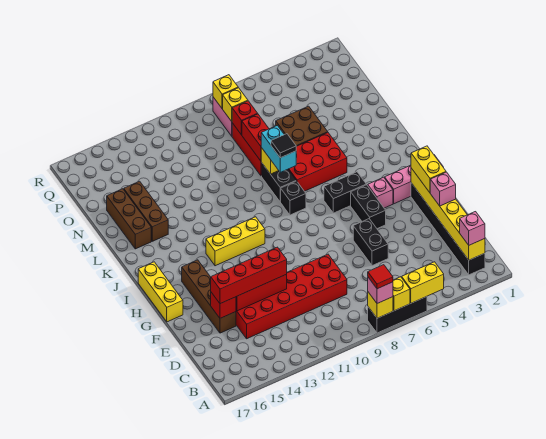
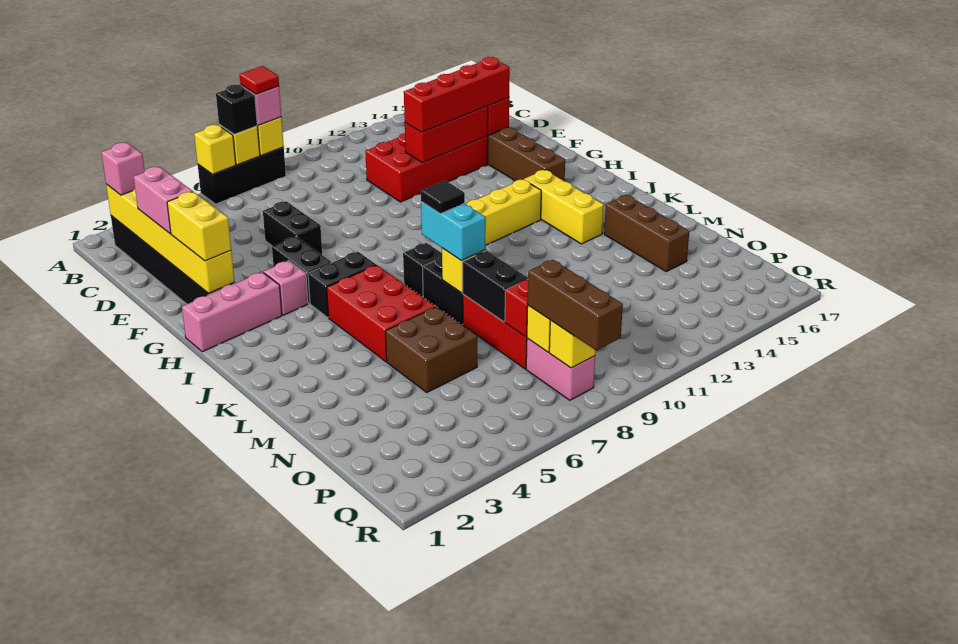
yellow 1x2 brick [402,262,444,303] -> yellow 1x1 brick [194,125,236,174]
none -> black 1x1 brick [216,85,257,134]
red 2x6 brick [236,254,347,339] -> red 2x4 brick [365,133,488,202]
pink 1x1 brick [430,172,456,206] -> pink 1x2 brick [134,167,193,234]
yellow 1x3 brick [138,262,183,322] -> yellow 1x3 brick moved to [524,170,604,244]
red 2x3 brick [288,133,347,191] -> red 2x3 brick turned to [327,265,435,361]
brown 1x3 brick [107,189,151,249] -> brown 1x3 brick moved to [528,260,623,350]
red 1x2 brick [242,114,269,161] -> black 1x2 brick [463,251,528,322]

